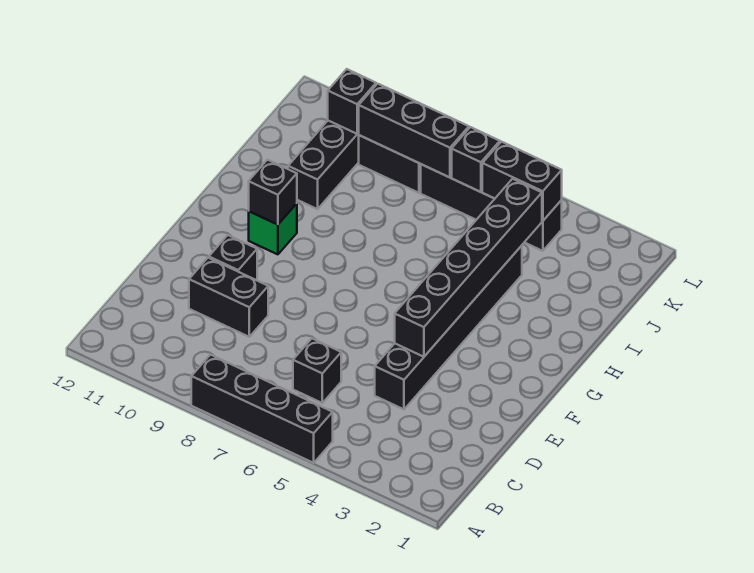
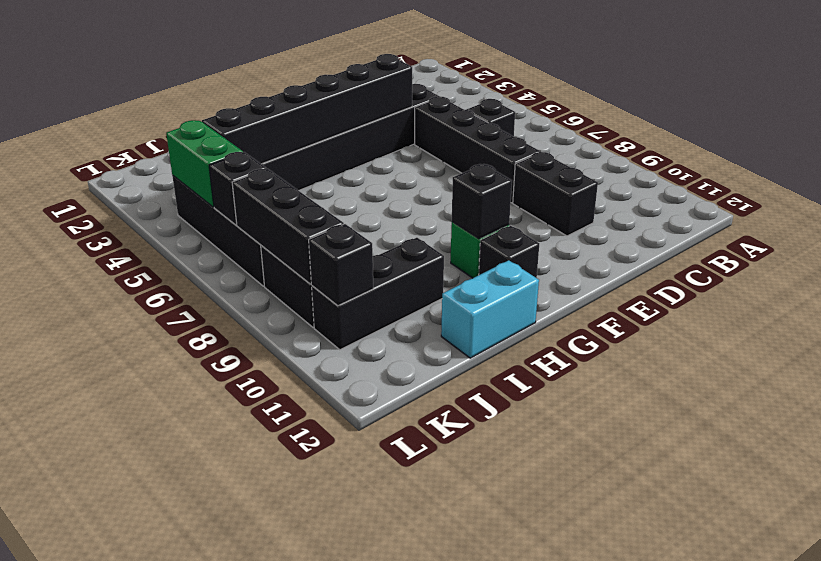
black 1x4 brick [191,355,333,463] -> black 1x4 brick moved to [415,96,540,203]
black 1x1 brick [209,235,257,280] -> black 1x1 brick moved to [479,226,539,278]
none -> cyan 1x2 brick [441,260,539,358]
black 1x2 brick [482,142,562,221] -> green 1x2 brick [166,120,243,207]

